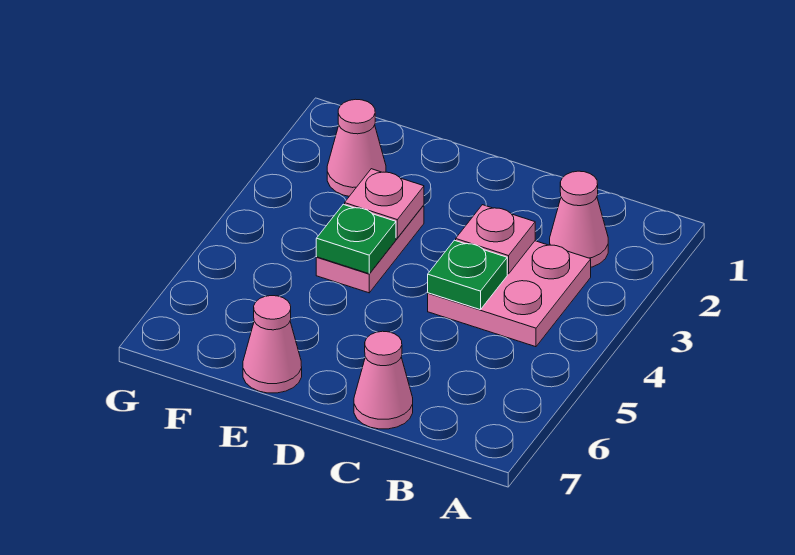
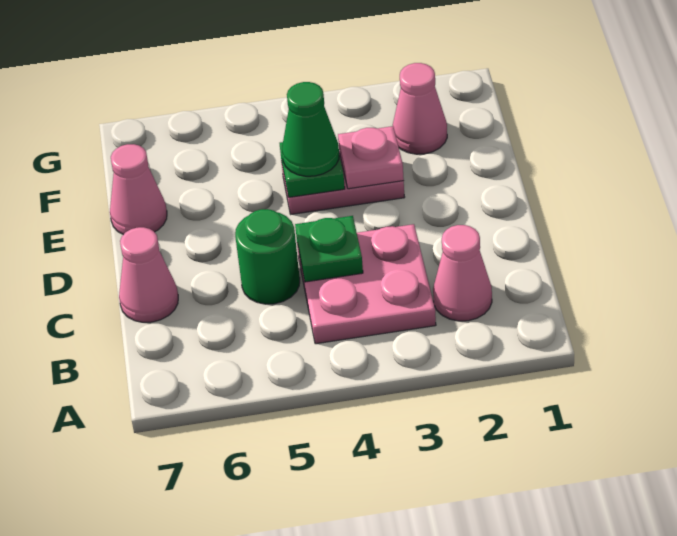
pink 1x1 plate [456,205,535,274] -> none
none -> green 1x1 round brick [235,209,300,304]
none -> green 1x1 cone [282,82,339,176]

